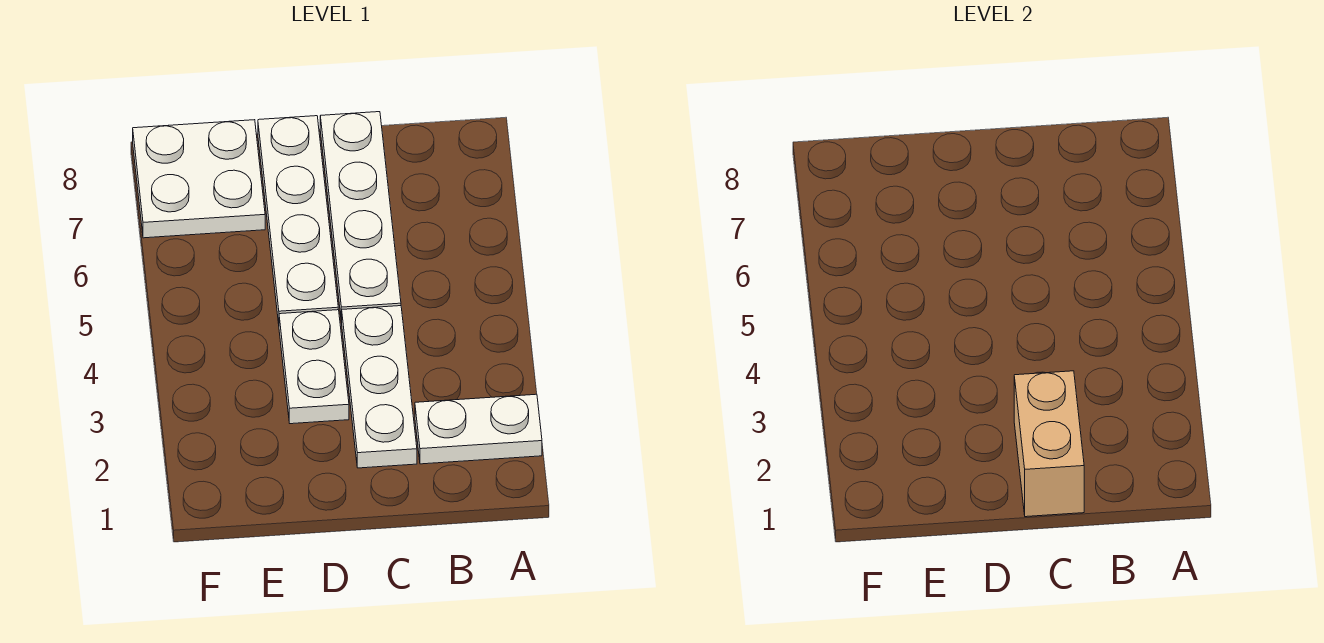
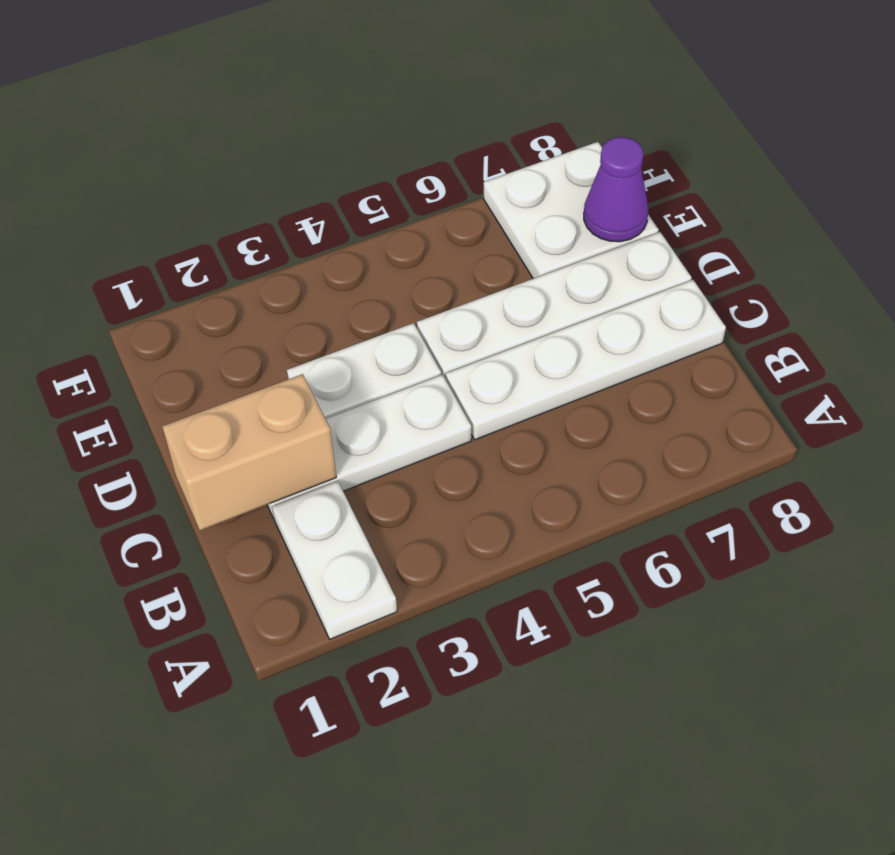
none -> purple 1x1 cone [584,137,648,242]

